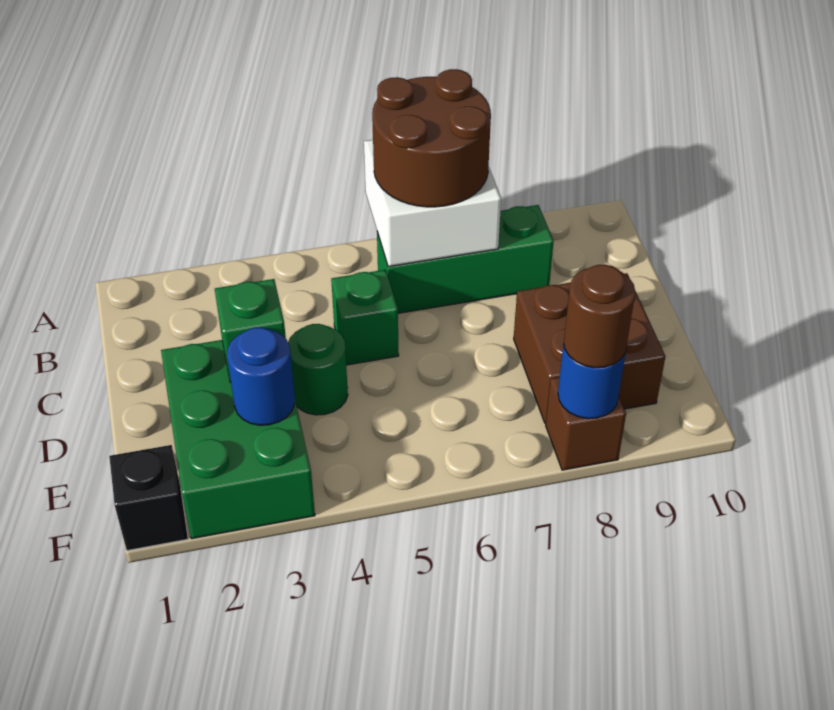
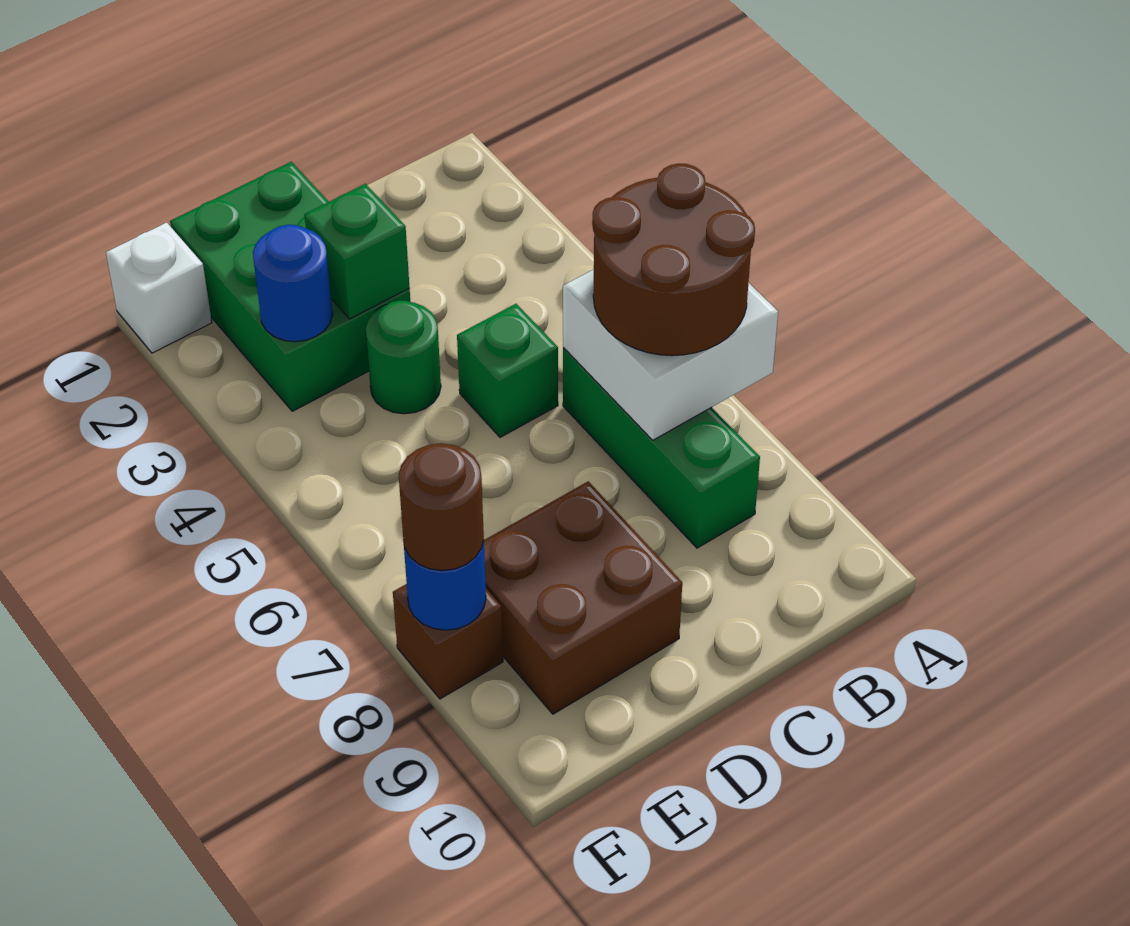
green 2x3 brick [161,340,315,539] -> green 2x3 brick turned to [170,162,410,411]
black 1x1 brick [109,445,188,551] -> white 1x1 brick [106,223,212,353]

